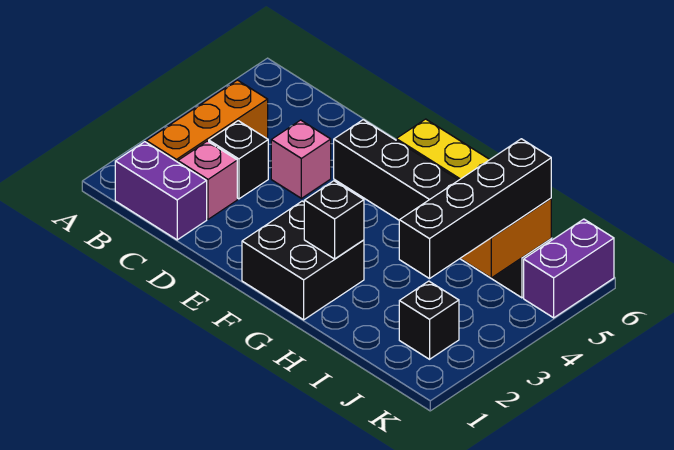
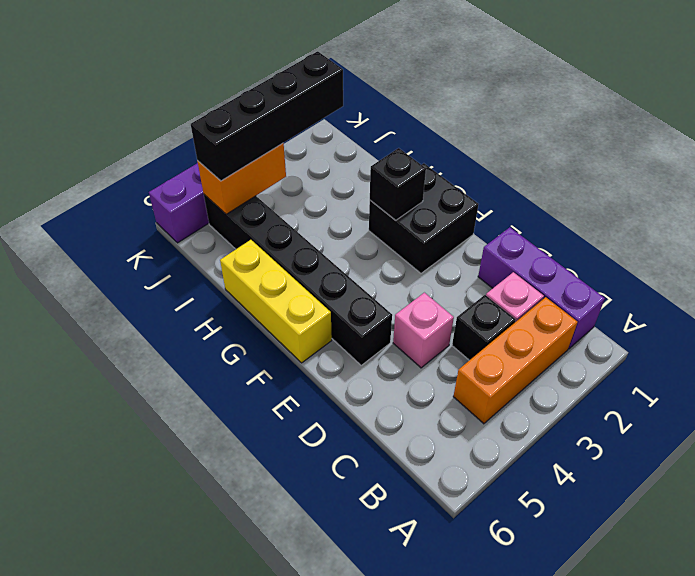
purple 1x2 brick [115,142,207,240] -> purple 1x3 brick [478,227,605,349]
black 1x1 brick [399,281,459,359] -> none

